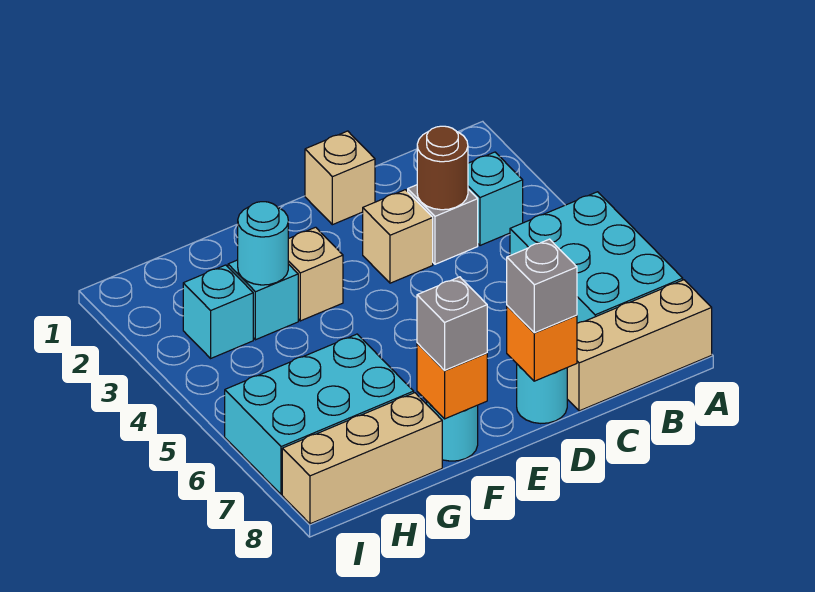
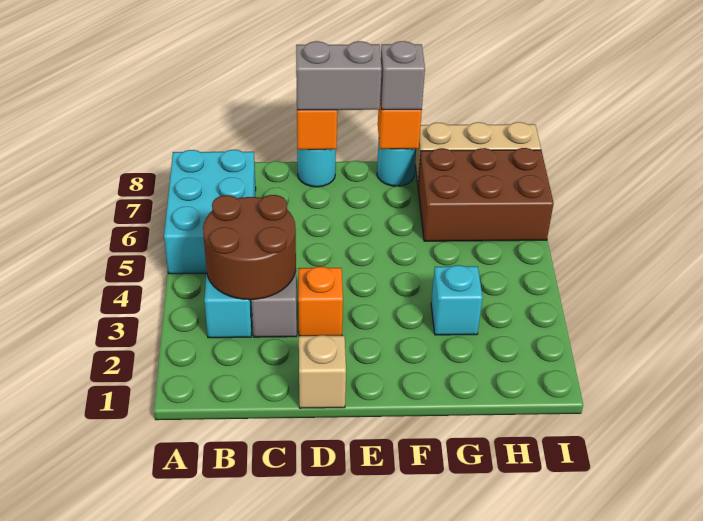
tan 1x3 brick [567,280,712,411] -> none
brown 1x1 round brick [417,126,468,210] -> brown 2x2 round brick [203,195,296,300]
tan 1x1 brick [363,190,433,283] -> orange 1x1 brick [298,267,343,336]
grey 1x1 brick [507,239,577,333] -> grey 1x2 brick [296,41,382,110]
tan 1x1 brick [288,227,343,321] -> none
cyan 1x1 round brick [238,202,288,285] -> none
cyan 2x3 brick [225,334,414,495] -> brown 2x3 brick [418,148,554,241]
cyan 1x1 brick [183,265,253,358] -> none

